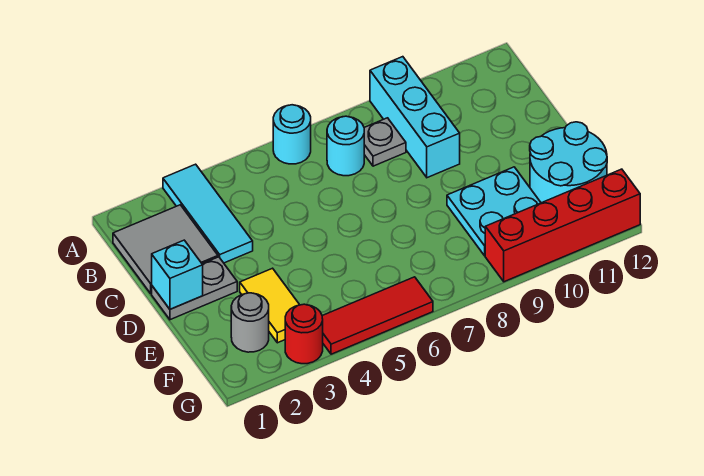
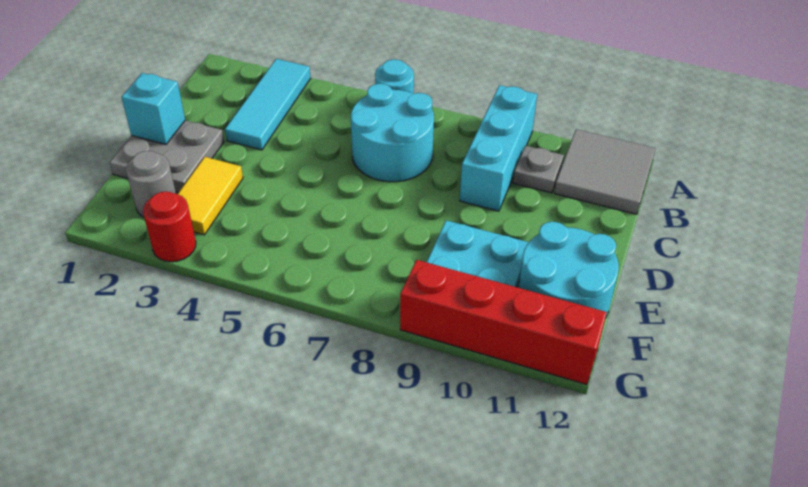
grey 2x2 tile [113,205,218,293] -> grey 2x2 tile moved to [554,129,656,214]
cyan 1x1 round brick [327,116,364,176] -> cyan 2x2 round brick [351,84,434,182]
grey 1x1 plate [364,118,406,166] -> grey 1x1 plate moved to [513,146,564,193]
grey 1x2 plate [152,257,237,320] -> grey 2x2 plate [110,120,224,192]
red 1x3 tile [322,277,433,354] -> none

